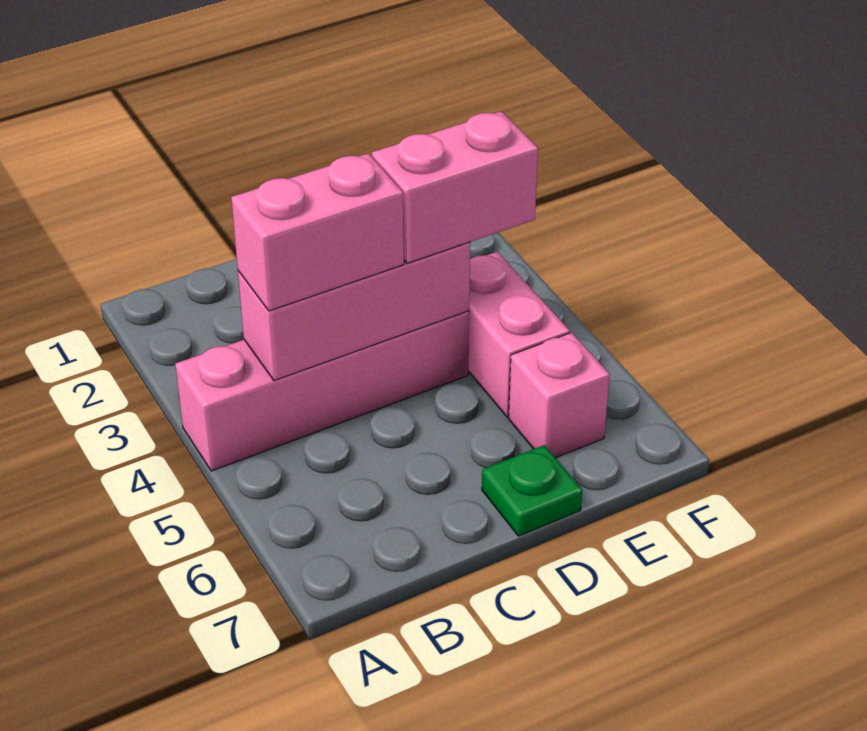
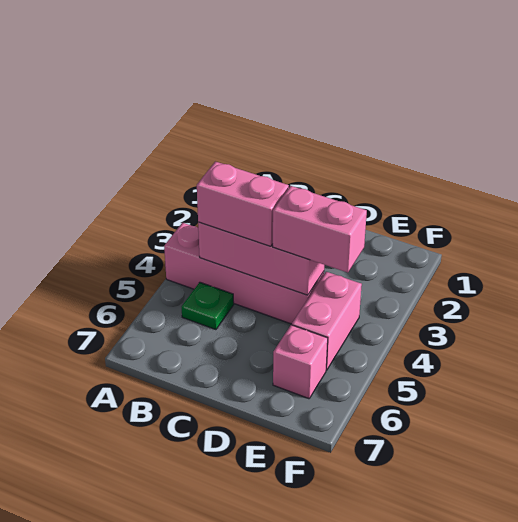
green 1x1 plate [482,445,582,536] -> green 1x1 plate moved to [182,282,234,330]

